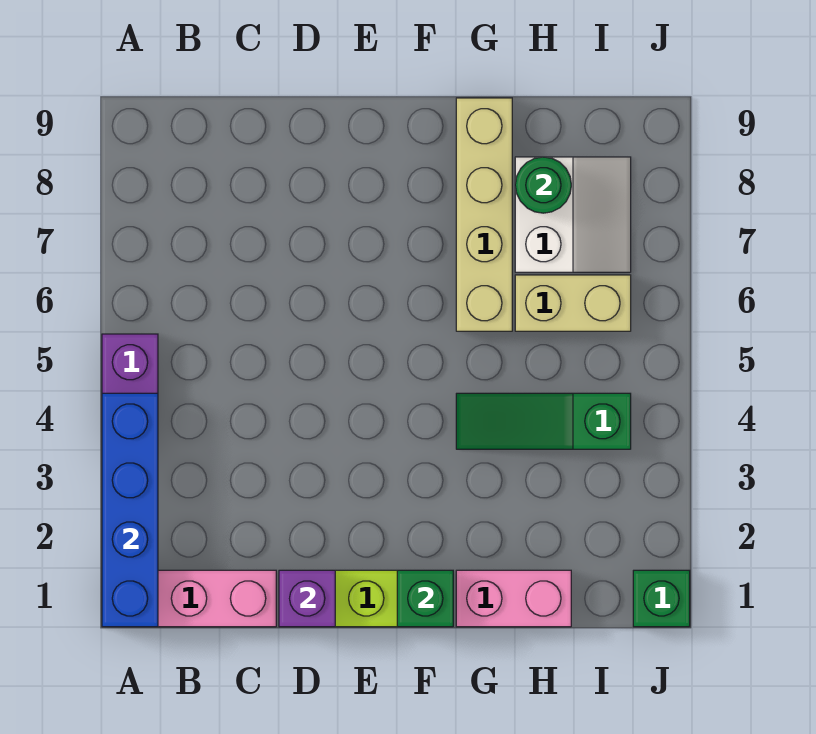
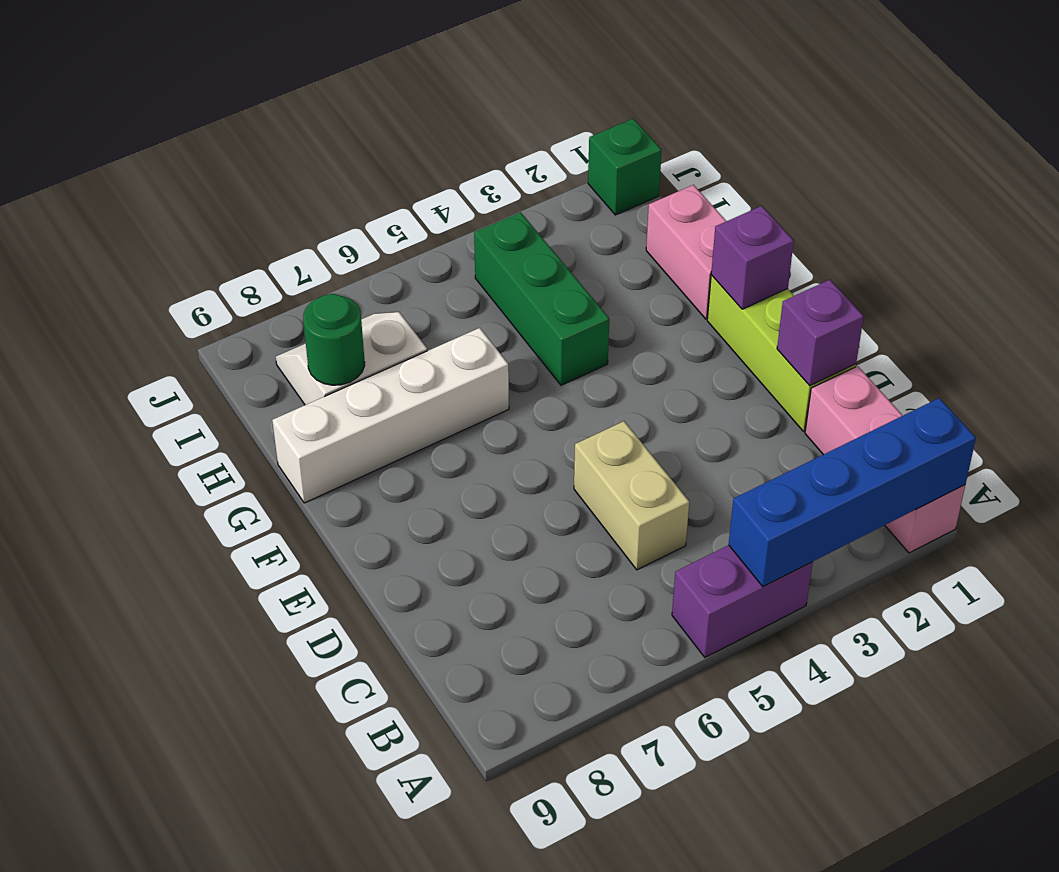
green 1x1 brick [397,570,453,627] -> purple 1x1 brick [711,206,794,309]
green 1x3 slope [456,393,631,449] -> green 1x3 brick [474,212,609,385]
tan 1x4 brick [456,98,512,331] -> white 1x4 brick [272,328,509,503]
tan 1x2 brick [515,275,631,331] -> tan 1x2 brick moved to [574,421,689,570]

